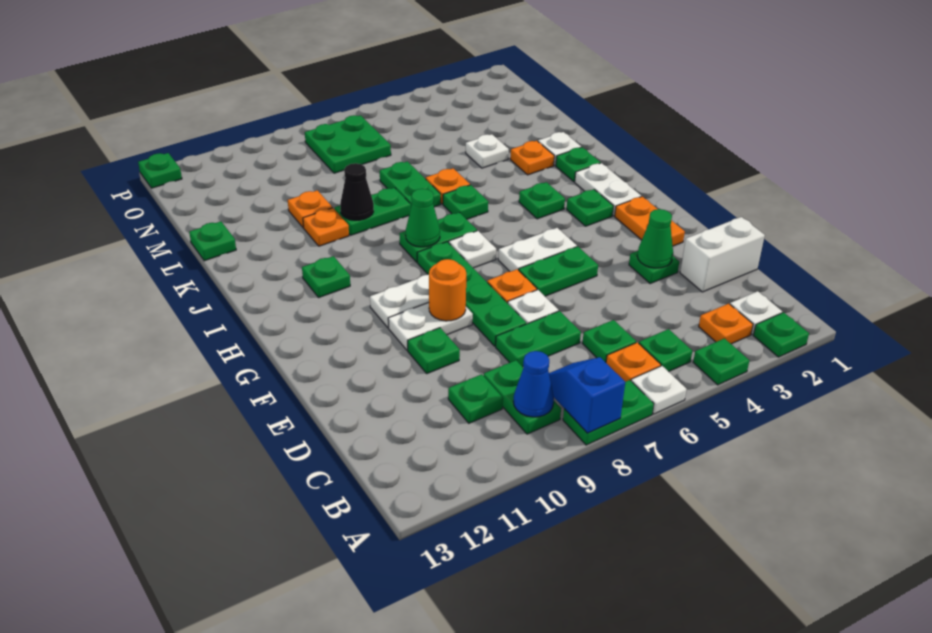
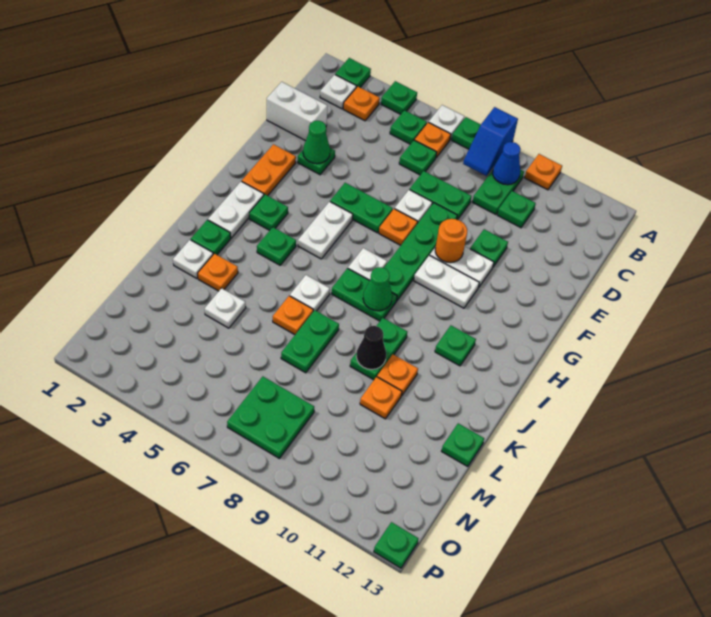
none -> orange 1x1 plate [525,154,562,190]
white 1x2 plate [498,228,577,271] -> white 1x2 plate turned to [298,202,353,259]
green 1x1 plate [443,185,488,219] -> white 1x1 plate [290,275,330,311]
green 1x2 plate [335,188,411,235] -> green 1x2 plate turned to [350,318,407,380]

